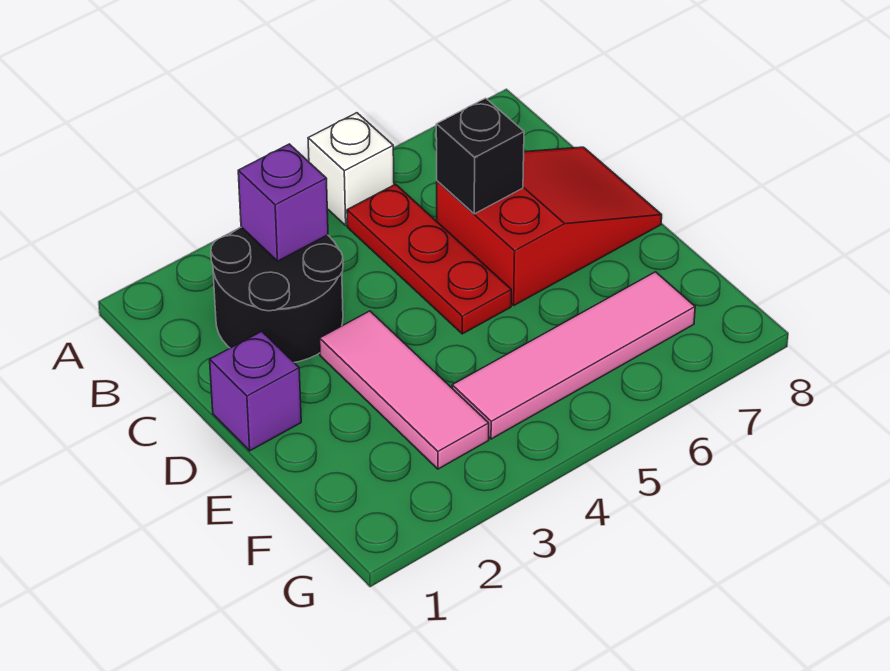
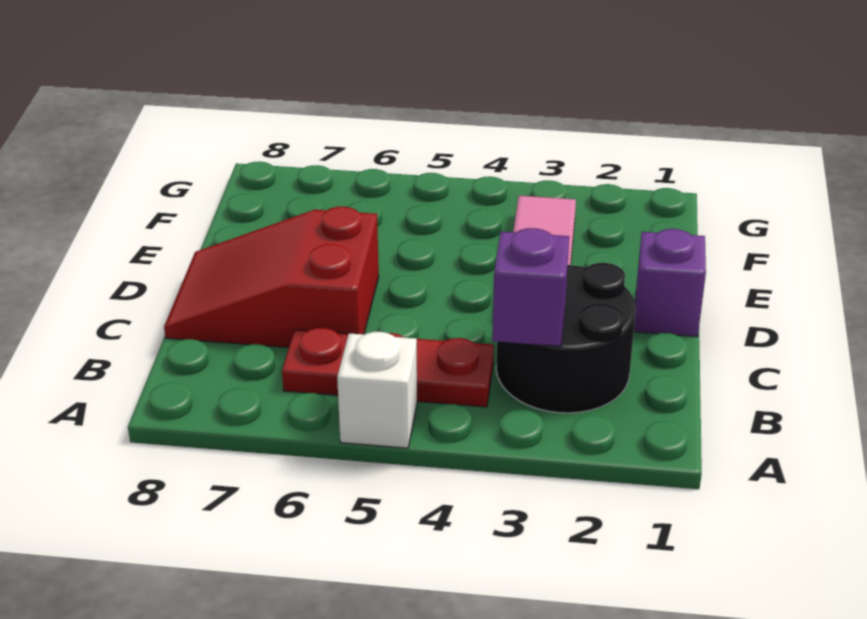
red 1x3 plate [347,184,511,334] -> red 1x3 plate turned to [282,328,494,407]
black 1x1 brick [436,98,524,214] -> none
pink 1x4 tile [452,272,695,439] -> none

